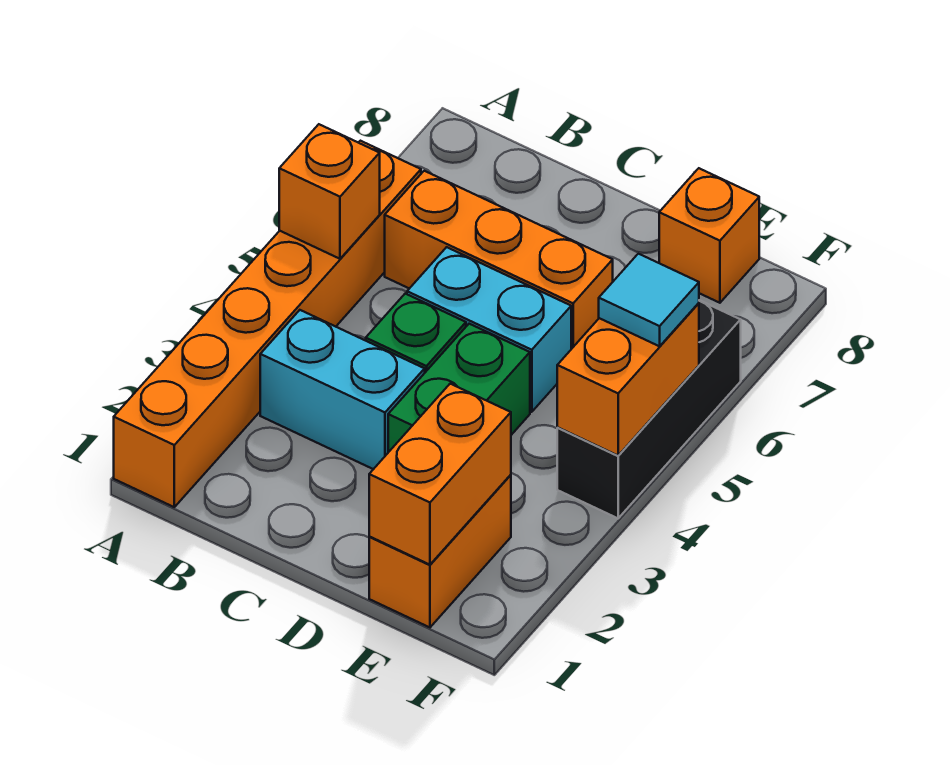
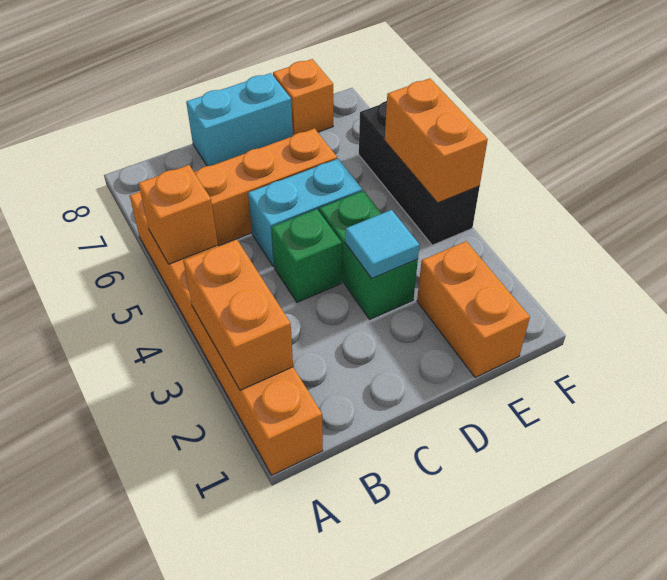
cyan 1x2 brick [260,310,425,469] -> cyan 1x2 brick moved to [186,73,293,166]
orange 1x2 brick [369,384,511,565] -> orange 1x2 brick moved to [183,239,293,390]
cyan 1x1 tile [599,254,699,346] -> cyan 1x1 tile moved to [345,210,419,278]

